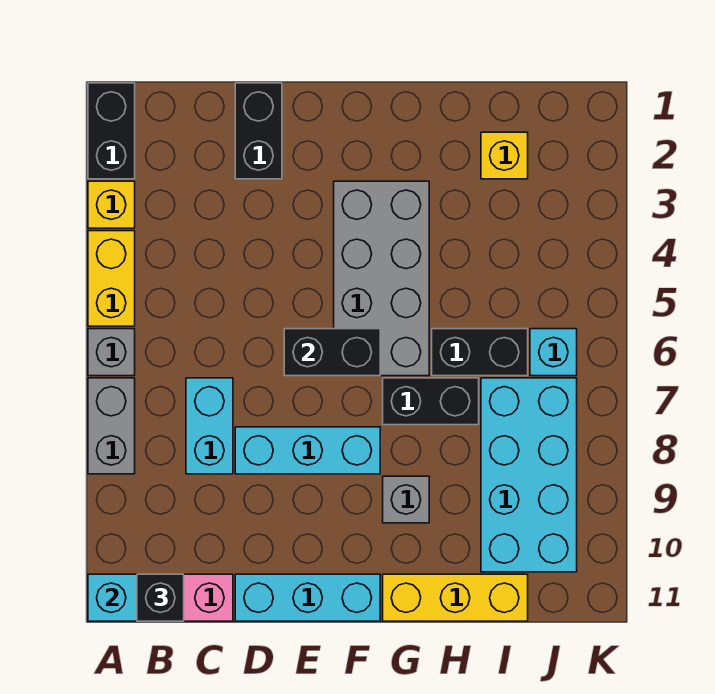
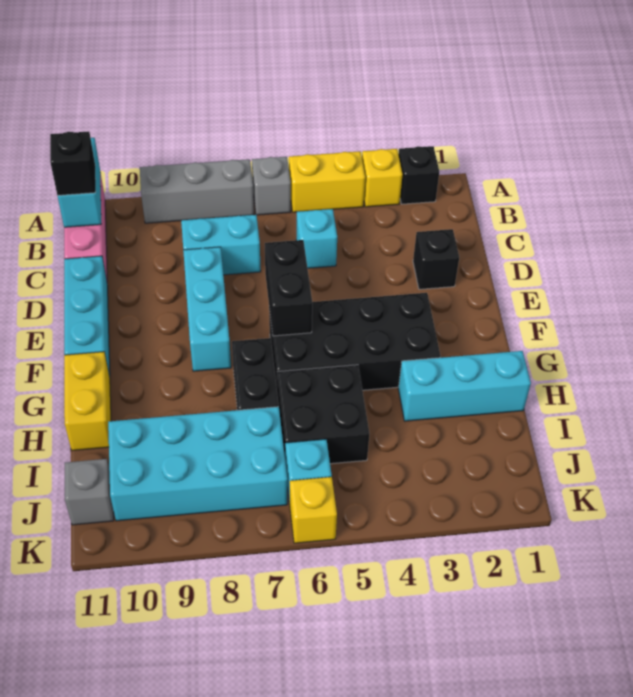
black 1x2 brick [88,83,135,179] -> black 1x1 brick [398,146,439,204]
grey 1x2 brick [88,378,135,474] -> grey 1x3 brick [140,159,254,223]
none -> cyan 1x1 brick [296,209,337,268]
black 1x2 brick [235,83,282,179] -> black 1x1 brick [413,229,459,289]
grey 2x4 brick [334,181,429,376] -> black 2x4 brick [269,293,441,390]
grey 1x1 brick [383,476,429,523] -> grey 1x1 brick moved to [65,459,114,525]
yellow 1x3 brick [383,574,528,621] -> yellow 1x2 brick [64,352,111,451]
none -> cyan 1x3 brick [398,351,531,421]
black 1x2 brick [432,329,528,376] -> black 2x2 brick [277,365,369,464]
yellow 1x1 brick [481,132,528,179] -> yellow 1x1 brick moved to [290,477,337,543]

